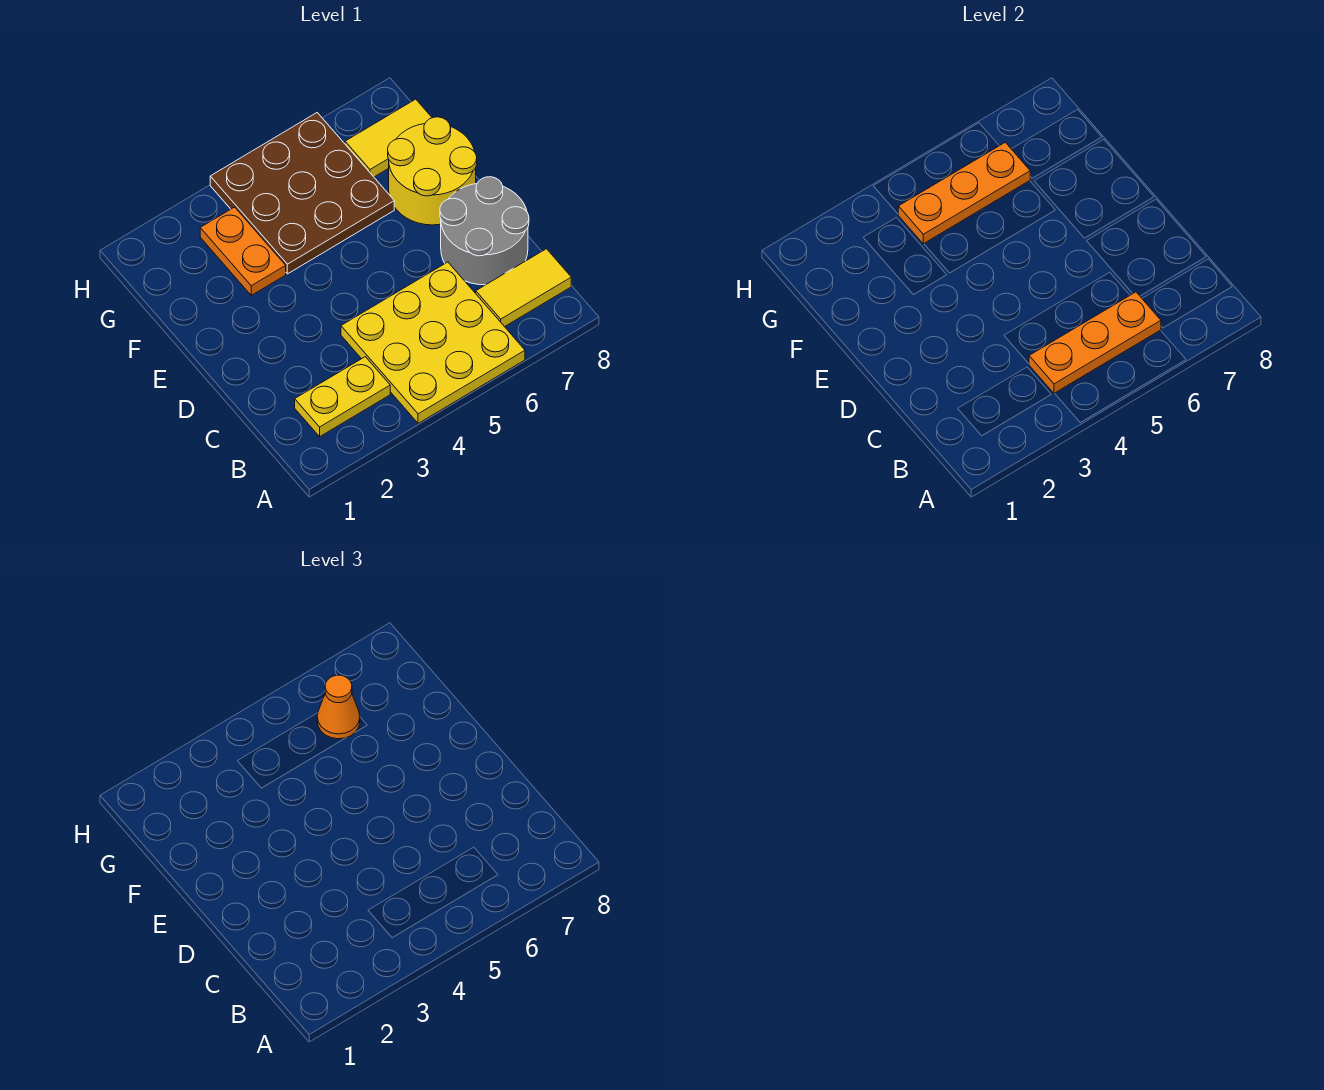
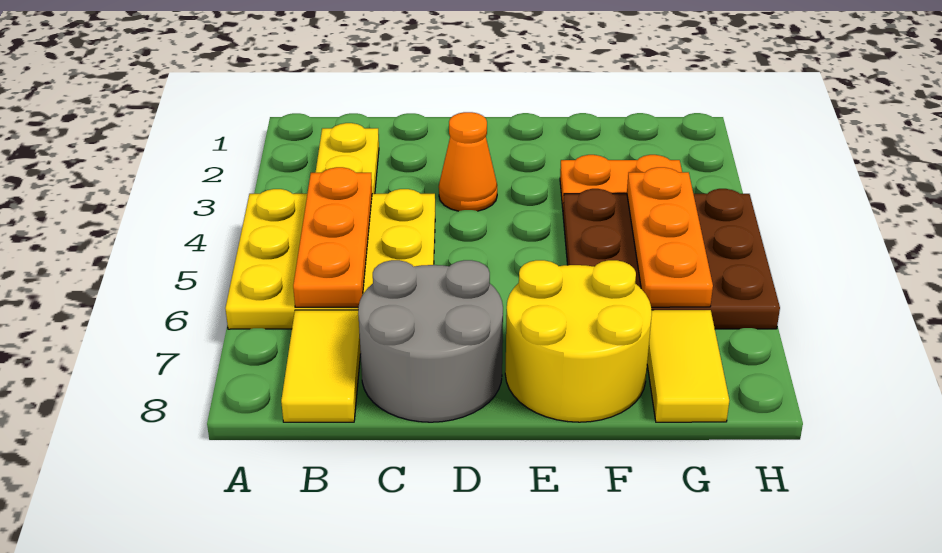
orange 1x1 cone [317,675,360,739] -> orange 1x1 cone moved to [439,112,497,211]

